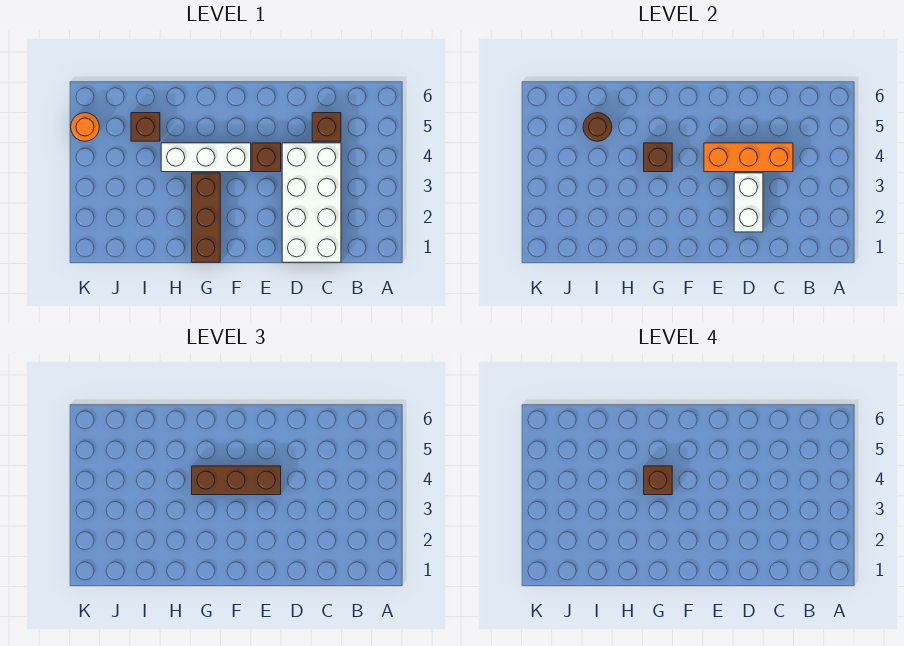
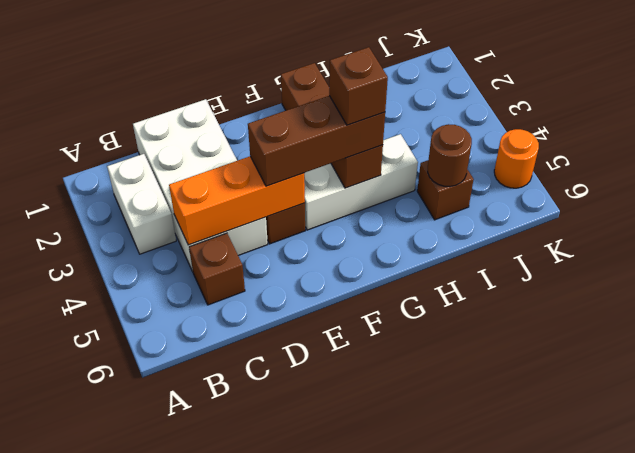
white 1x2 brick [734,173,763,232] -> white 1x2 brick moved to [107,154,176,254]

